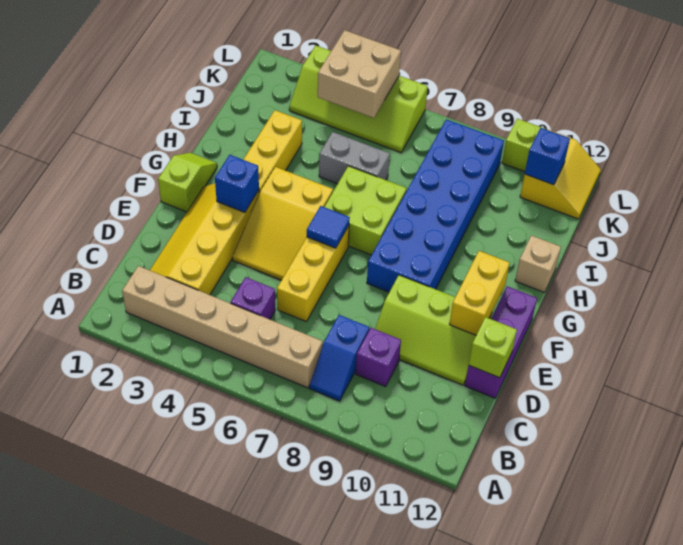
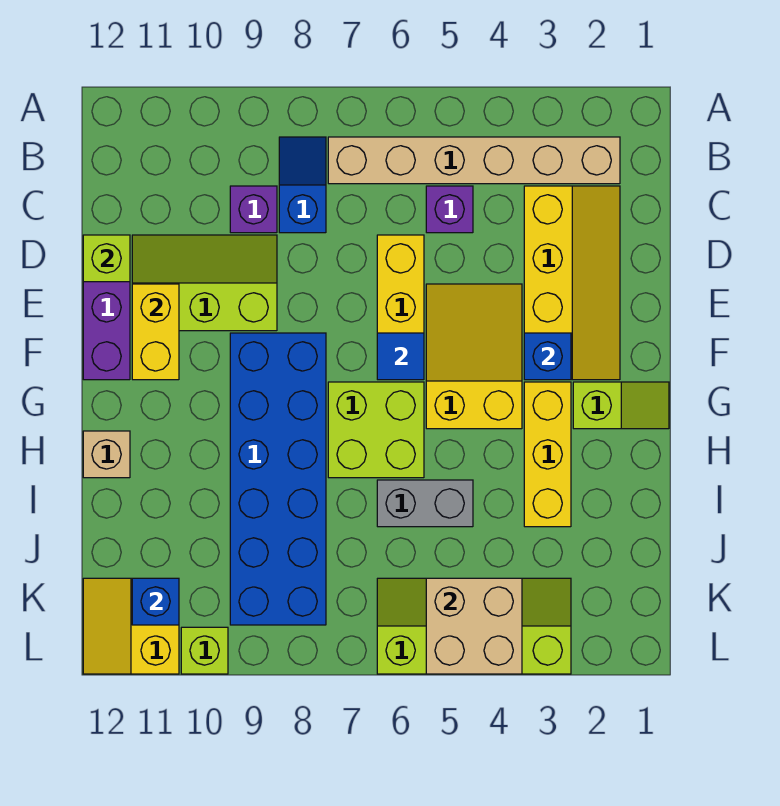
lime 1x2 slope [158,153,217,212] -> lime 1x2 slope turned to [573,382,669,429]

